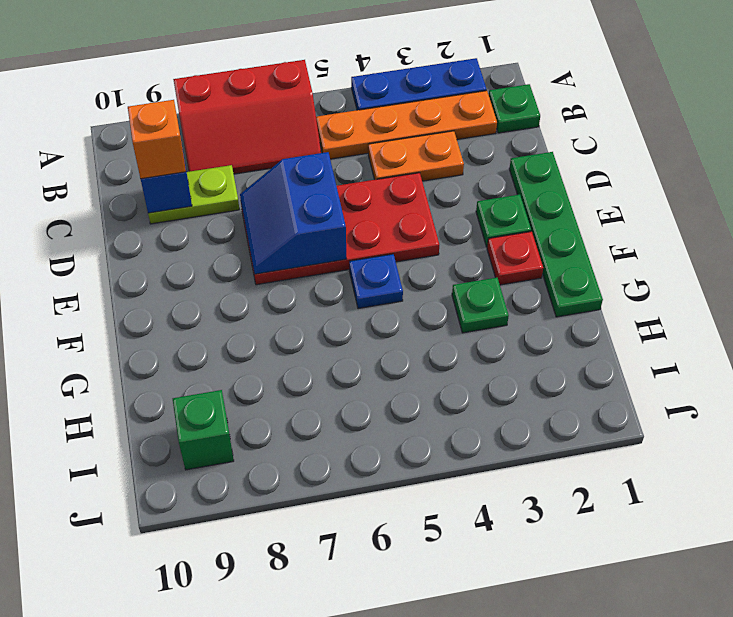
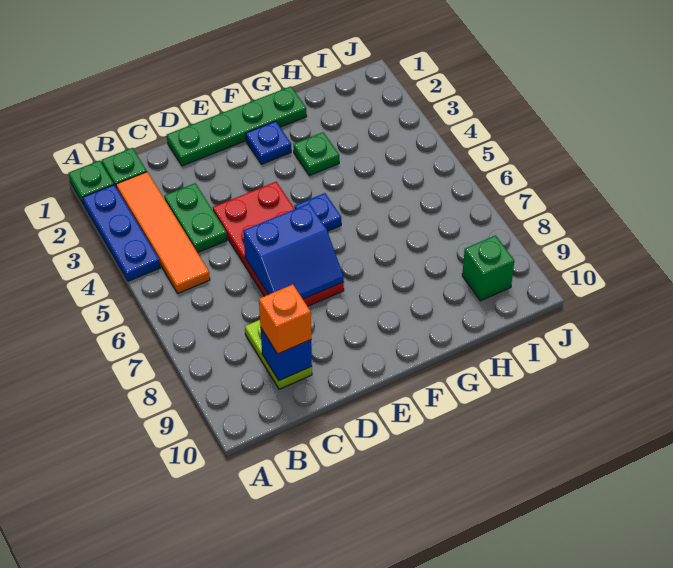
red 2x3 slope [173,60,321,174] -> none
orange 1x4 plate [316,91,497,159] -> orange 1x4 tile [116,172,210,293]
orange 1x2 plate [368,131,464,181] -> green 1x2 plate [164,183,227,253]
green 1x1 plate [476,195,531,247] -> green 1x1 plate moved to [69,161,114,205]
red 1x1 plate [487,231,543,285] -> blue 1x1 plate [246,121,291,164]

